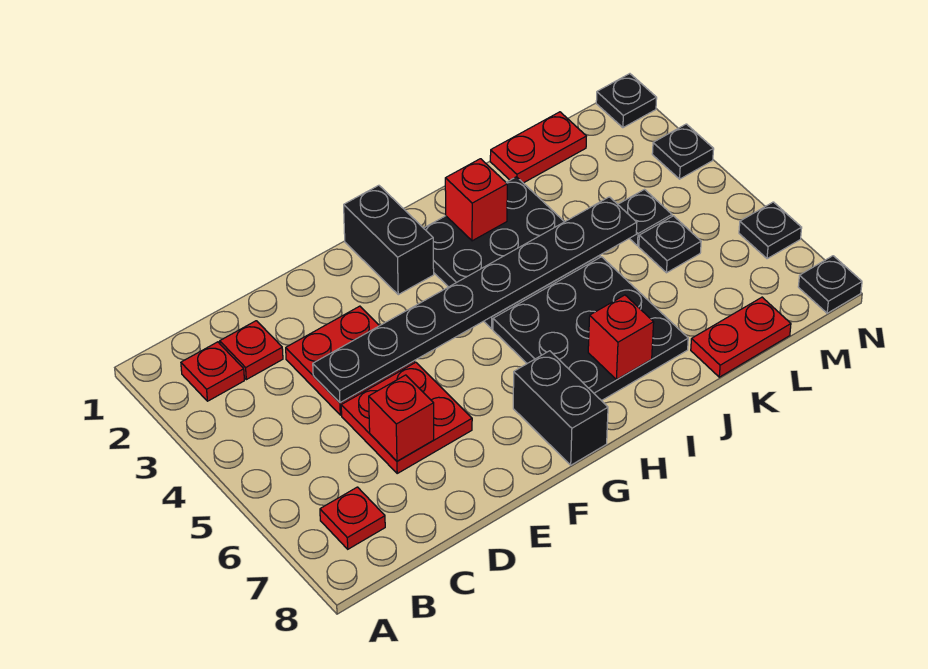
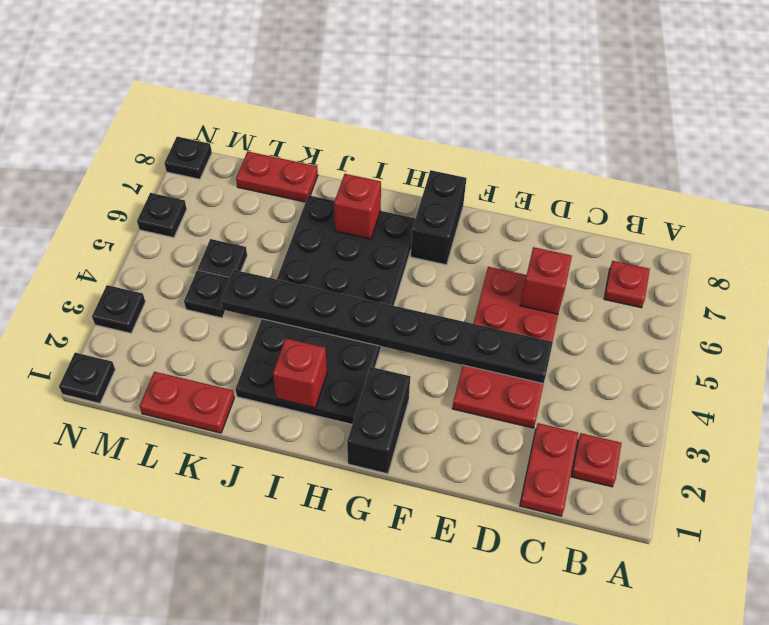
red 1x1 plate [220,321,283,380] -> red 1x2 plate [520,423,578,516]

